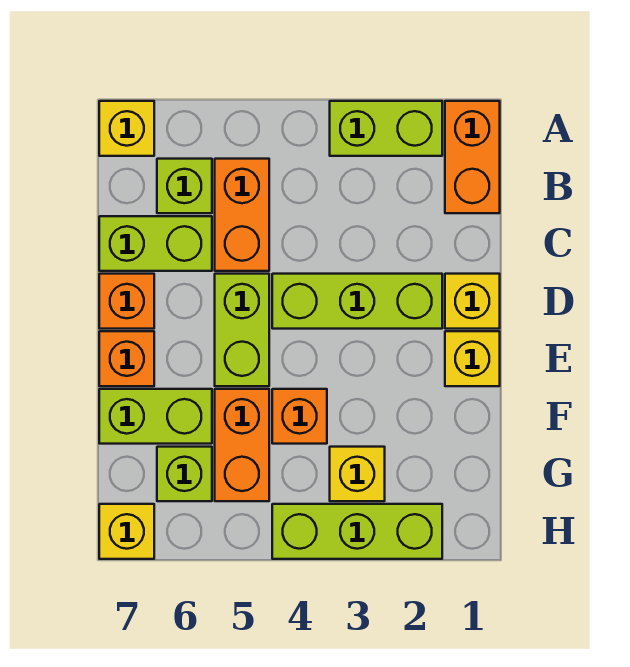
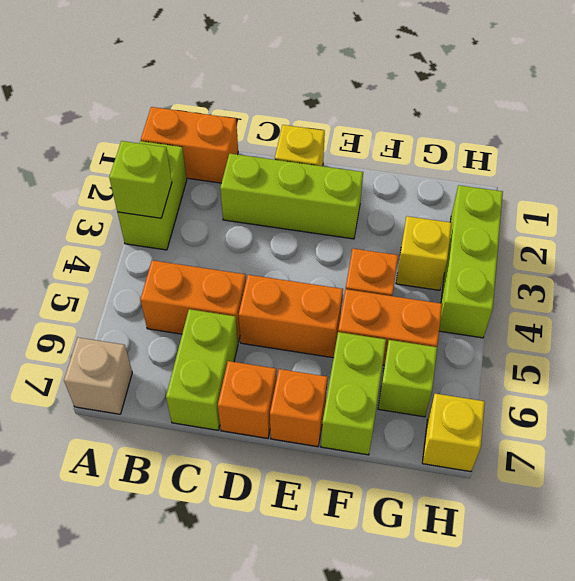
yellow 1x1 brick [99,101,154,156] -> tan 1x1 brick [64,337,132,414]
lime 1x1 brick [157,159,212,213] -> lime 1x1 brick moved to [109,141,172,218]
lime 1x3 brick [272,274,442,329] -> lime 1x3 brick turned to [220,153,363,239]
lime 1x2 brick [215,274,269,386] -> orange 1x2 brick [239,275,343,358]
yellow 1x1 brick [445,331,500,386] -> none

